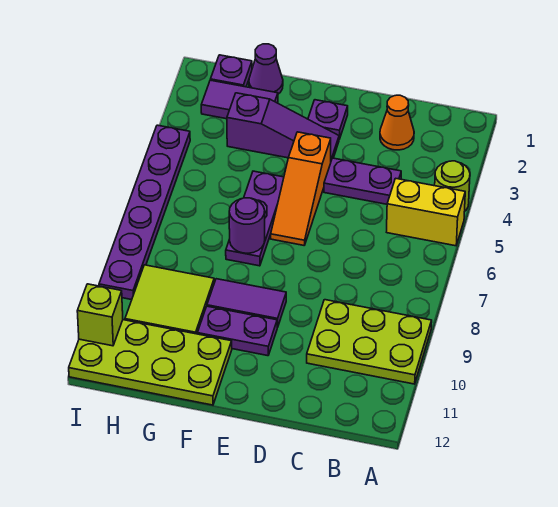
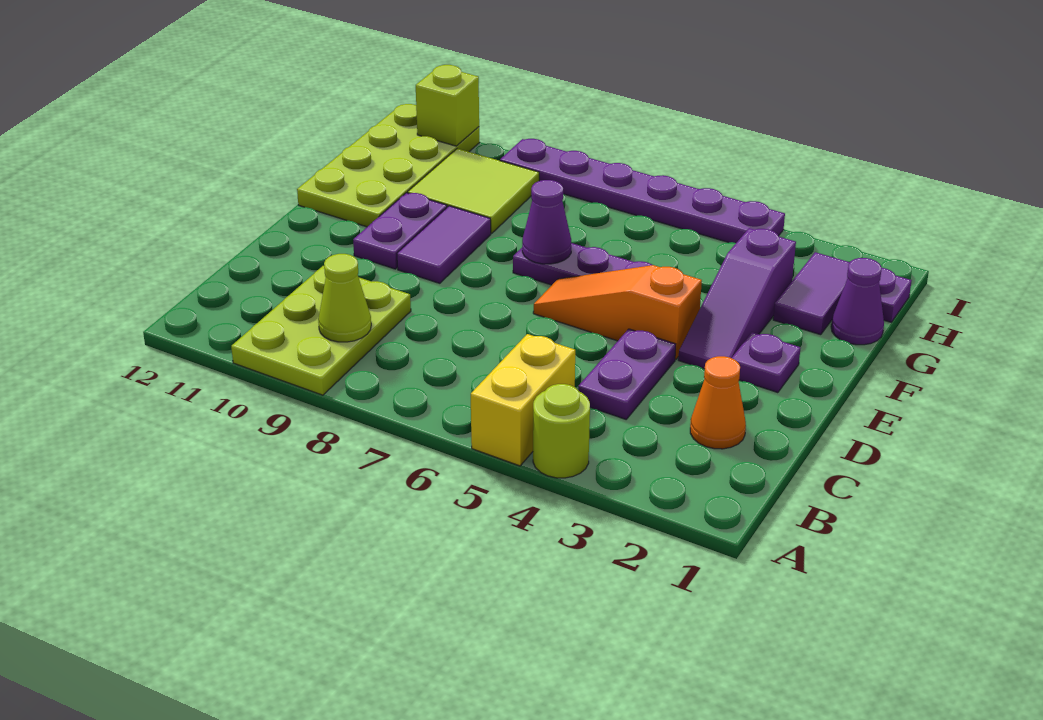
none -> lime 1x1 cone [318,254,371,342]
purple 1x1 round brick [229,198,265,253] -> purple 1x1 cone [522,180,571,264]

